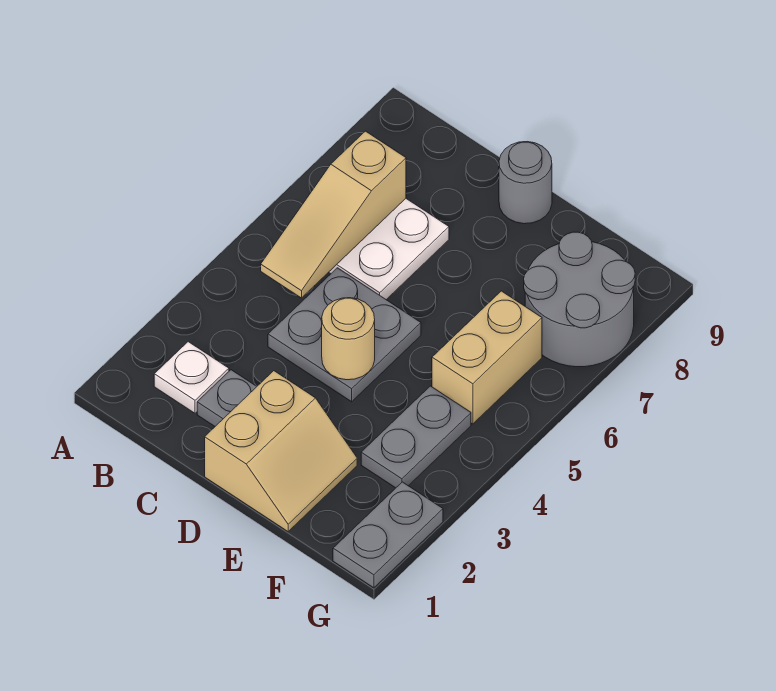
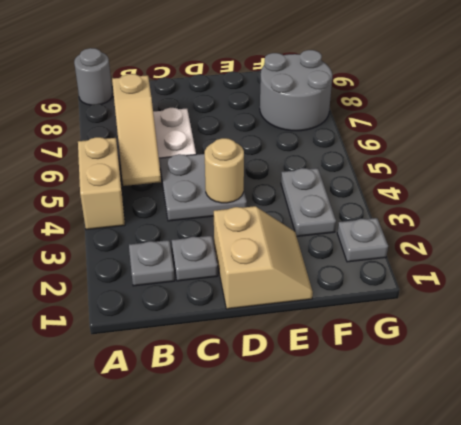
white 1x1 plate [154,342,229,413] -> grey 1x1 plate [129,240,175,286]
grey 1x1 round brick [499,142,552,224] -> grey 1x1 round brick moved to [74,48,112,105]
tan 1x2 brick [432,291,542,424] -> tan 1x2 brick moved to [78,137,125,230]
grey 1x2 plate [333,482,443,588] -> grey 1x1 plate [337,218,388,262]

